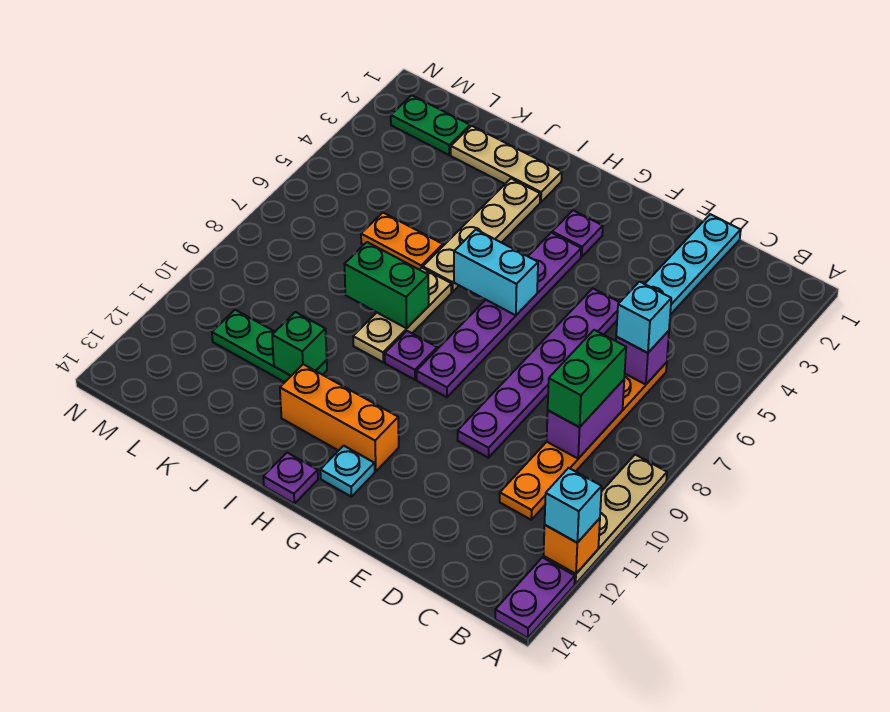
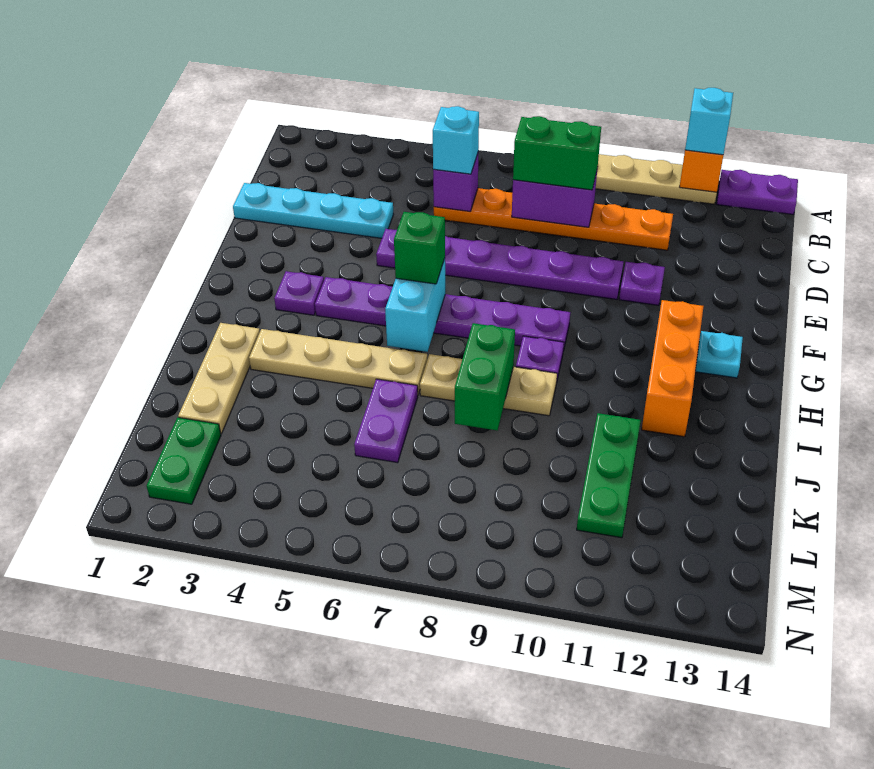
purple 1x1 plate [263,453,318,504] -> purple 1x1 plate moved to [619,262,665,305]
orange 1x2 plate [361,213,443,270] -> purple 1x2 plate [354,379,418,463]
green 1x1 brick [272,312,327,376] -> green 1x1 brick moved to [394,212,445,284]

